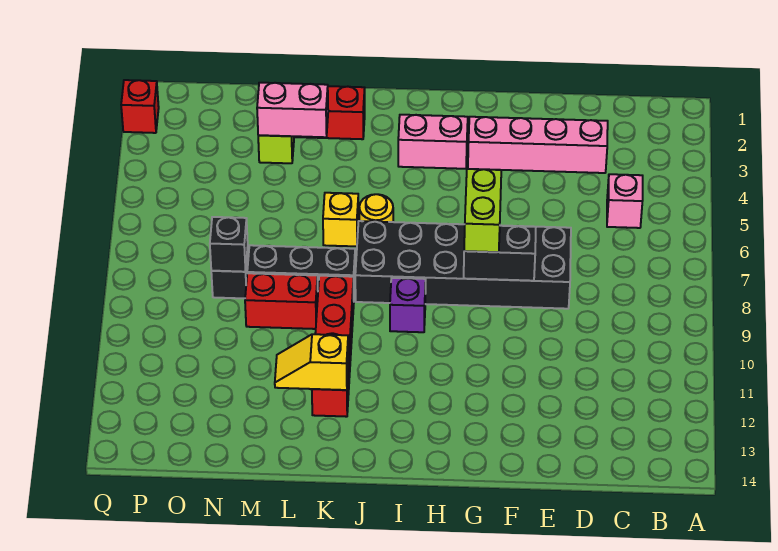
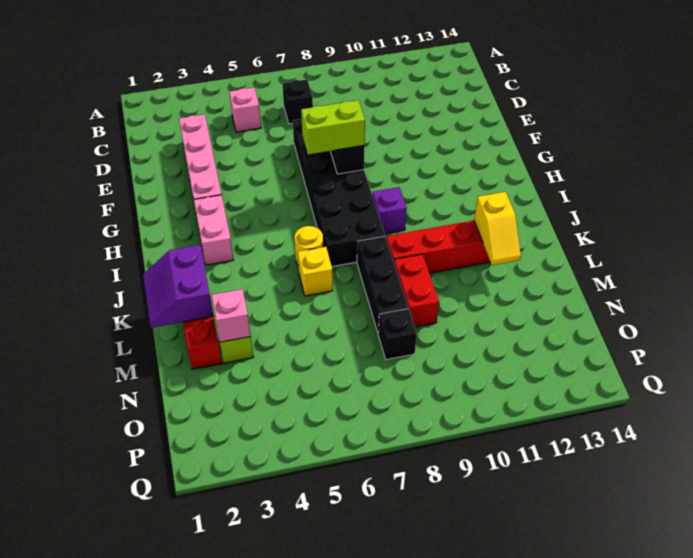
none -> purple 2x2 slope [143,245,213,328]
pink 1x2 brick [257,83,328,137] -> pink 1x1 brick [211,289,251,342]
black 1x1 brick [210,217,248,272] -> black 1x1 brick moved to [282,79,313,124]
red 1x1 brick [121,80,159,133] -> none

